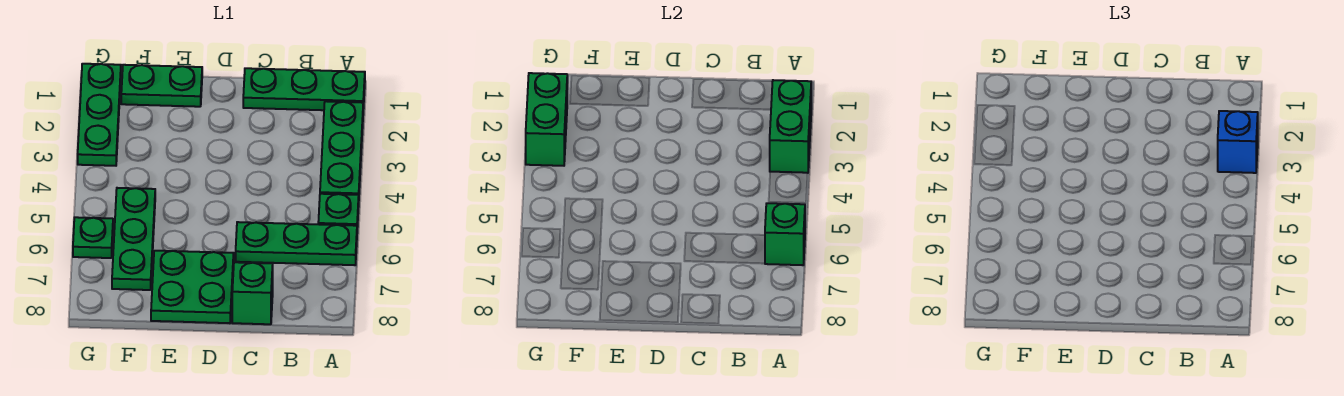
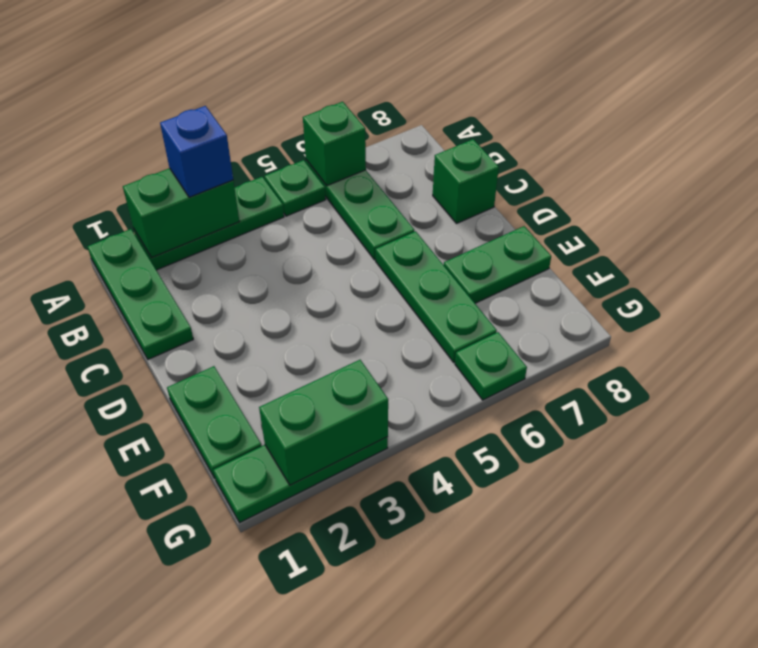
green 2x2 plate [151,251,234,323] -> green 1x2 plate [444,226,551,303]
green 1x3 plate [112,188,155,290] -> green 1x3 plate turned to [376,231,497,362]

